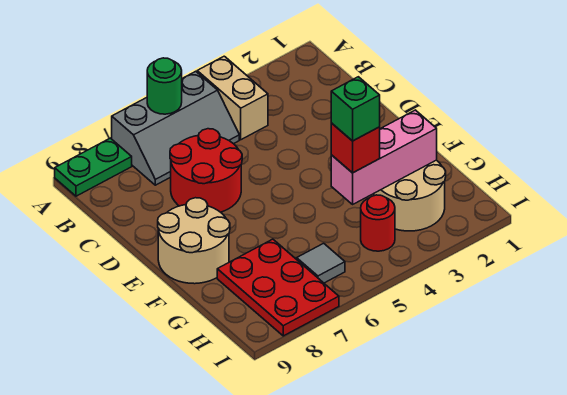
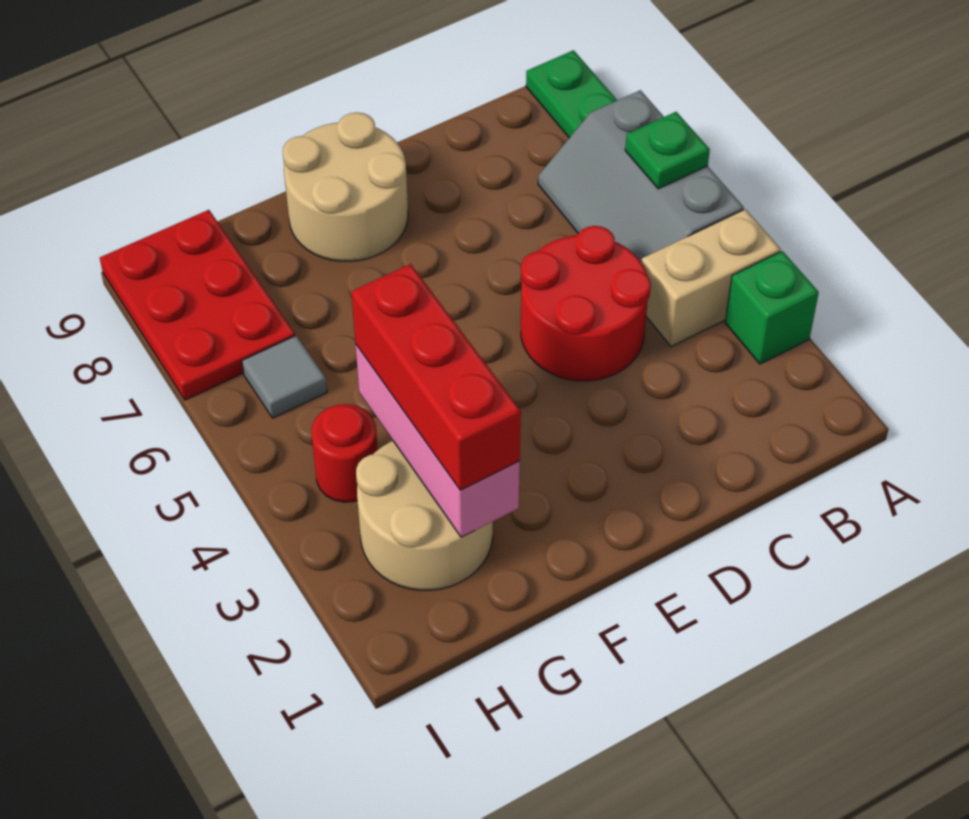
green 1x1 round brick [147,58,182,114] -> green 1x1 plate [625,112,710,189]
red 2x2 round brick [170,129,242,212] -> red 2x2 round brick moved to [521,226,651,381]
red 1x1 brick [331,123,380,173] -> red 1x3 brick [351,264,521,490]
green 1x1 brick [331,77,380,141] -> green 1x1 brick moved to [725,251,819,364]
red 2x3 plate [217,239,339,336] -> red 2x3 plate turned to [100,210,295,400]

